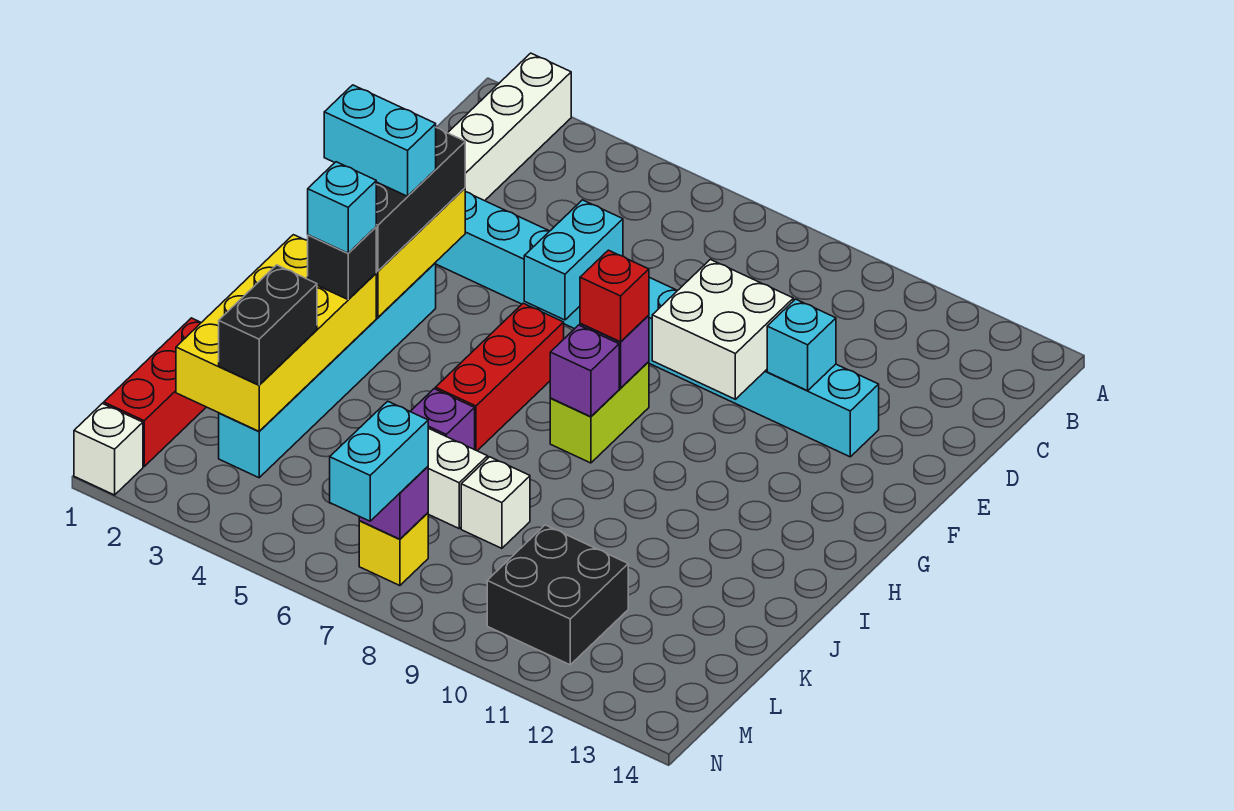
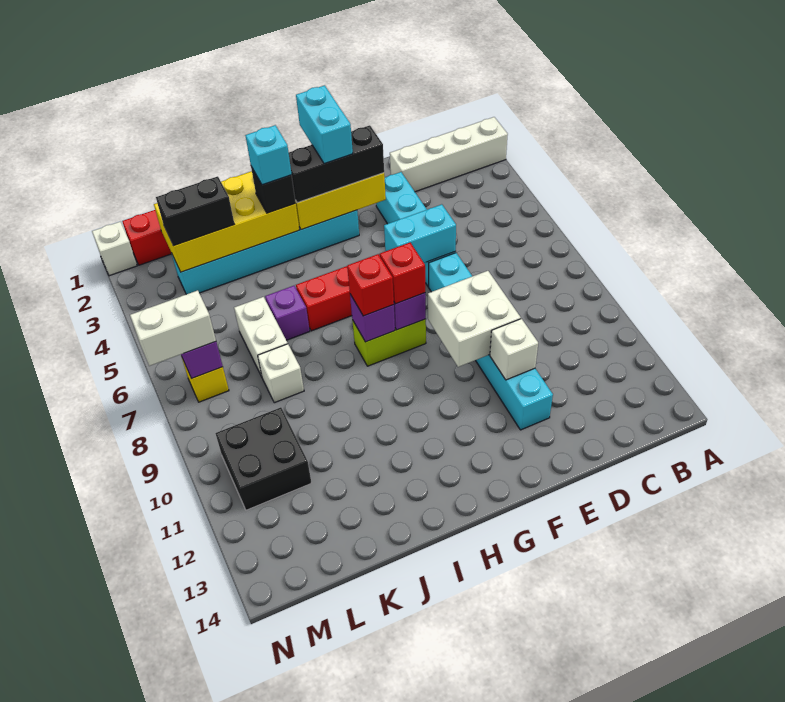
cyan 1x1 brick [767,299,836,391] -> white 1x1 brick [490,319,538,380]
none -> red 1x1 brick [347,254,394,316]
cyan 1x2 brick [330,401,428,521] -> white 1x2 brick [130,290,216,366]

